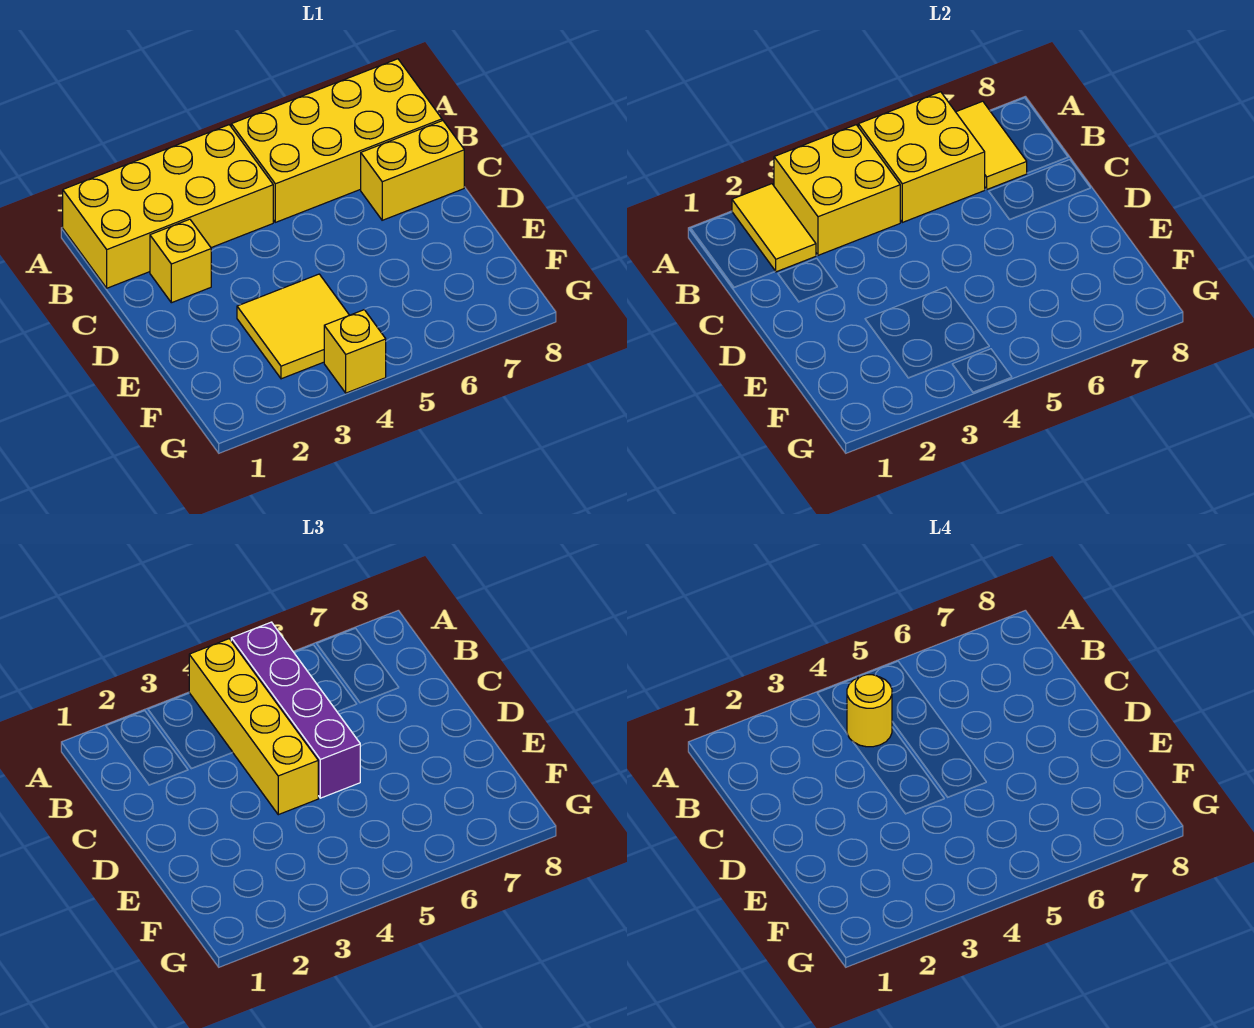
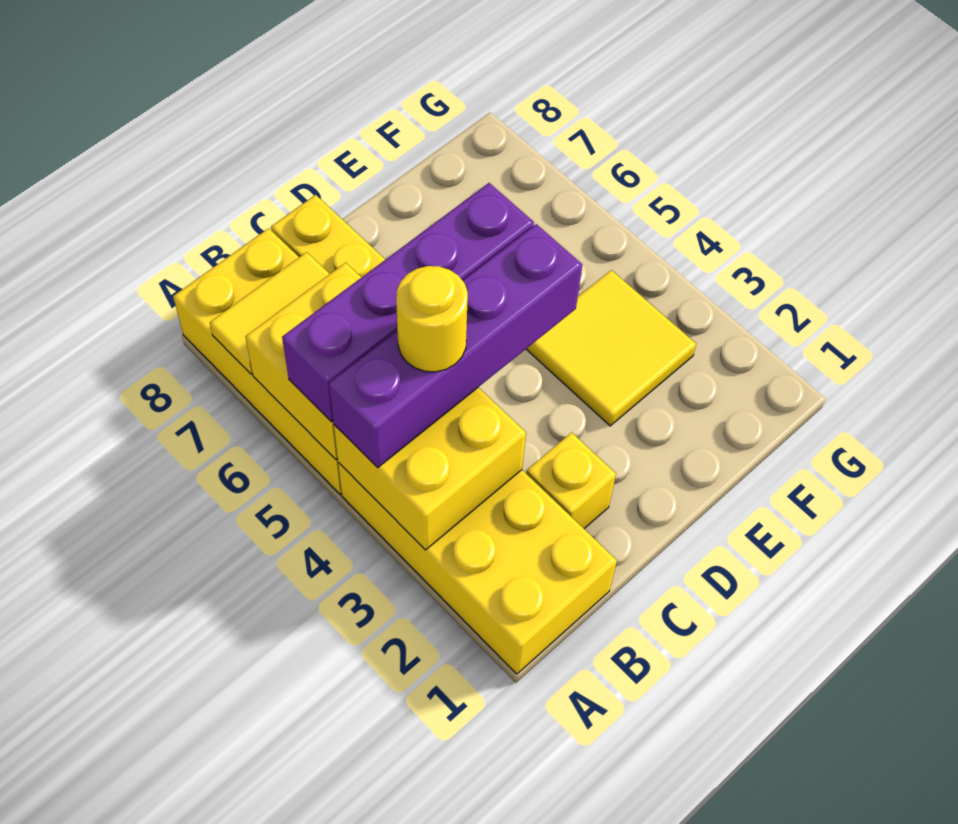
yellow 1x2 tile [732,184,816,272] -> none
yellow 1x4 brick [189,639,318,815] -> purple 1x4 brick [329,224,582,468]
yellow 1x1 brick [324,310,386,393] -> none

